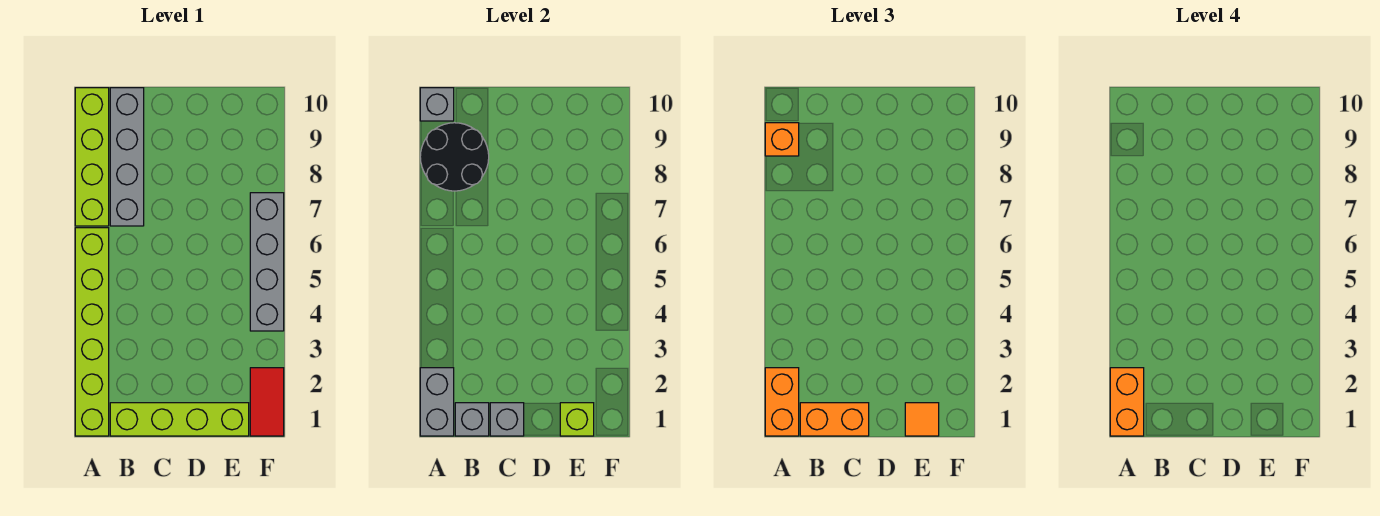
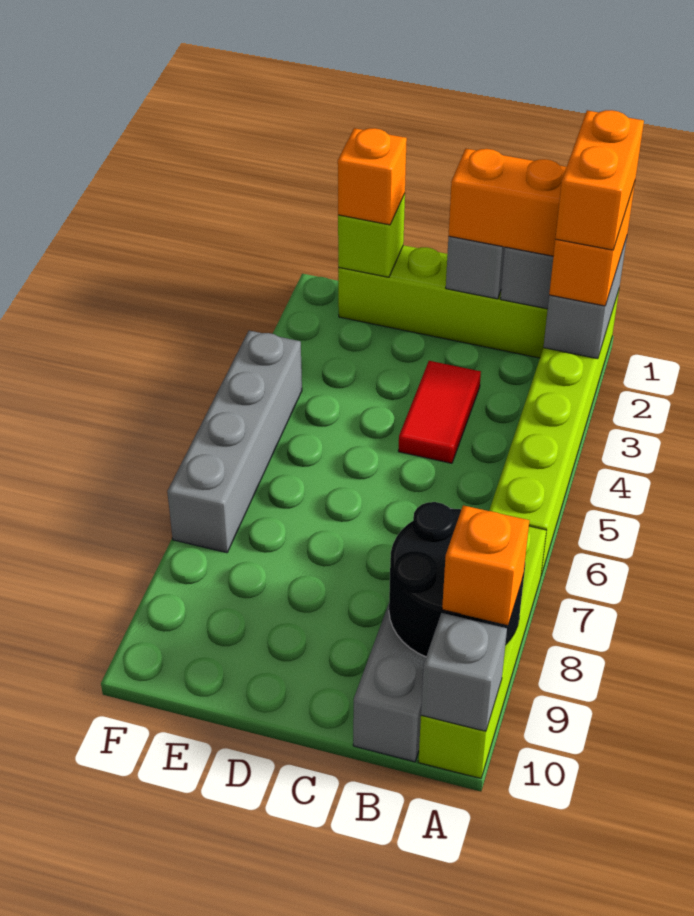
orange 1x1 tile [905,403,939,436] -> orange 1x1 brick [338,128,407,225]
red 1x2 tile [250,368,284,436] -> red 1x2 tile moved to [398,361,481,463]

